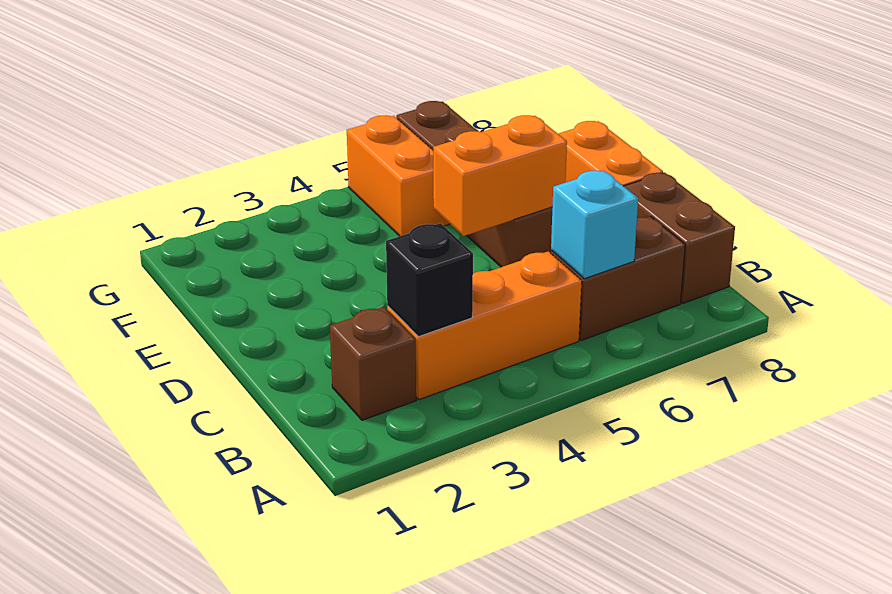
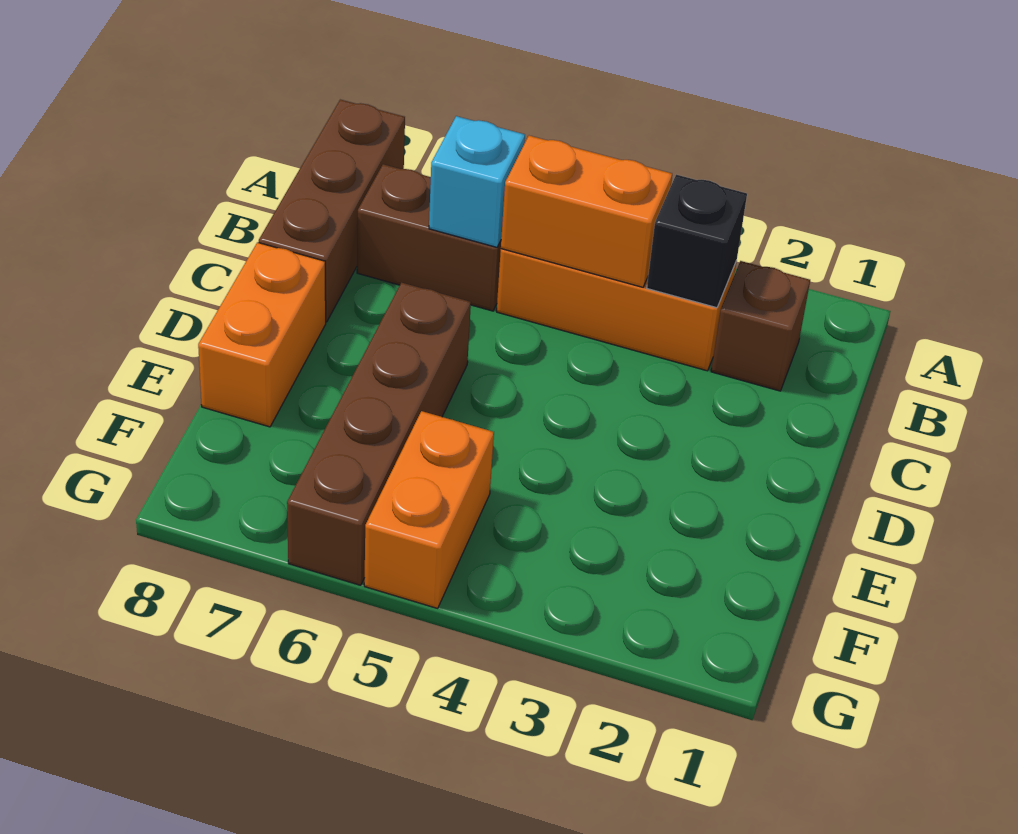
brown 1x2 brick [624,173,735,303] -> brown 1x3 brick [259,100,405,322]
orange 1x2 brick [433,115,567,236] -> orange 1x2 brick moved to [501,136,672,287]

